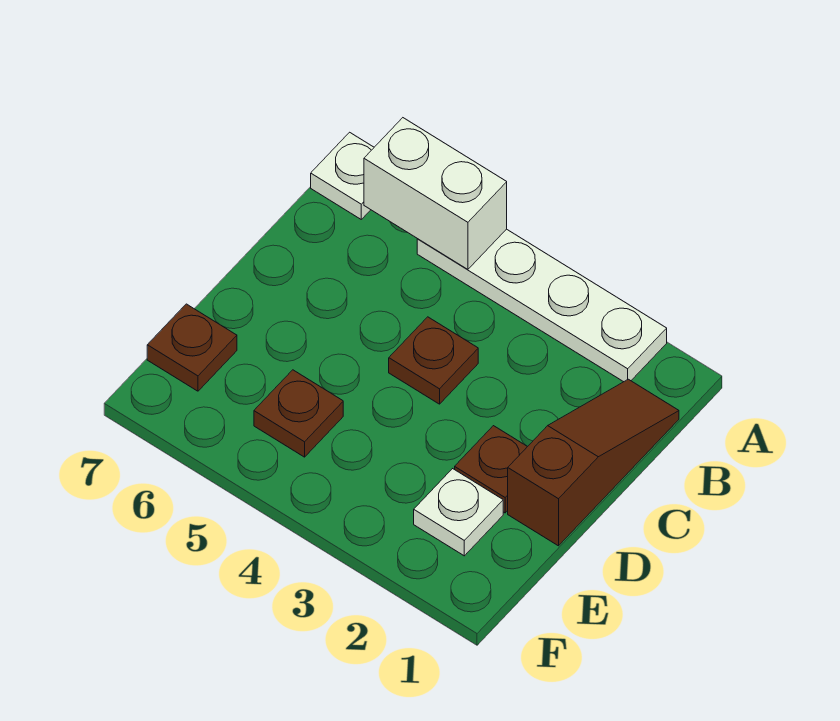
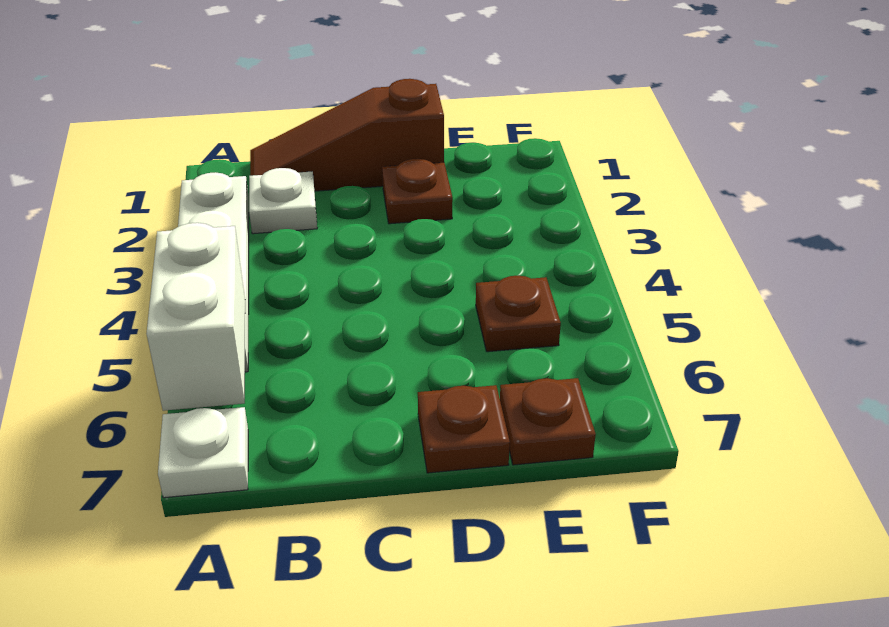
brown 1x1 plate [389,317,478,404] -> brown 1x1 plate moved to [418,385,510,473]
white 1x1 plate [414,469,503,556] -> white 1x1 plate moved to [249,168,317,234]

